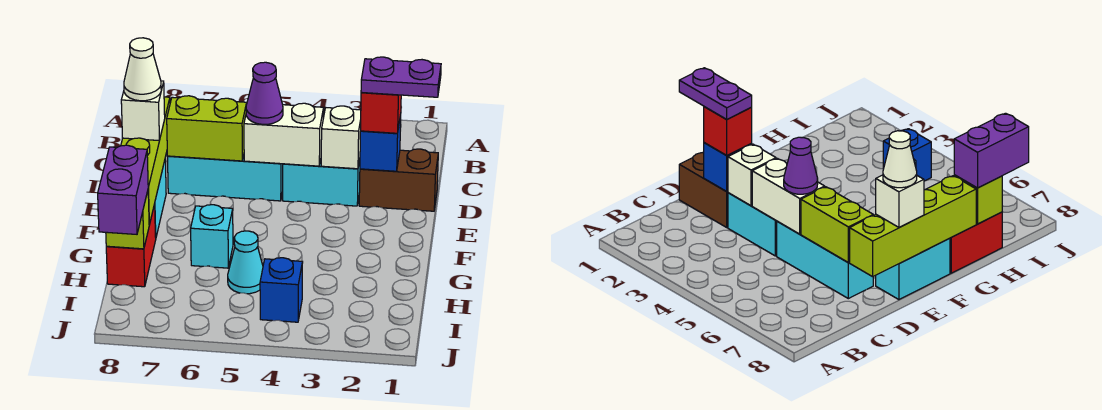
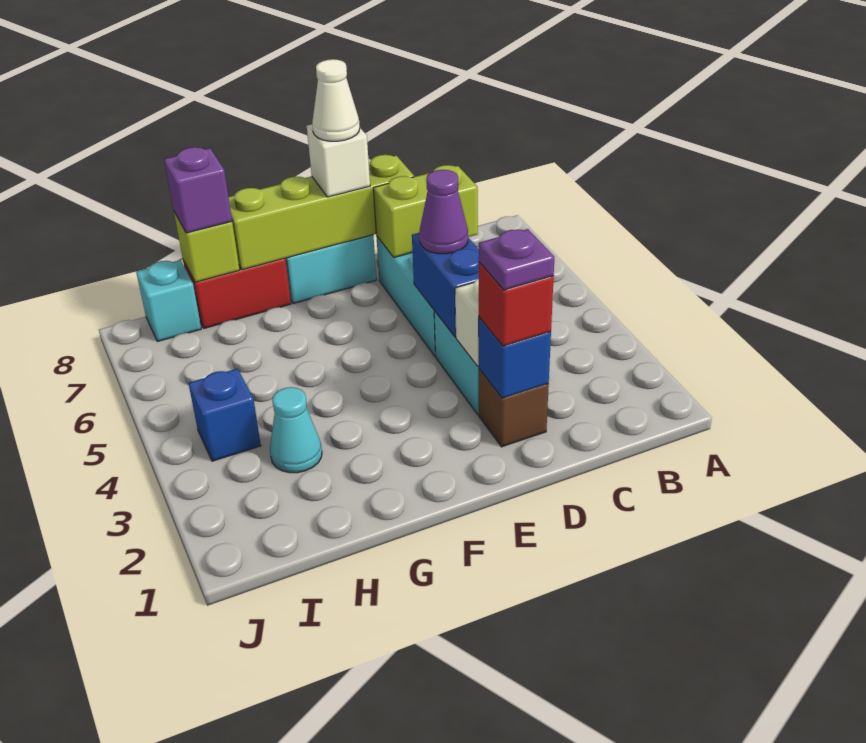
brown 1x2 brick [359,149,438,211] -> brown 1x1 brick [479,369,549,447]
purple 1x2 plate [361,57,441,97] -> purple 1x1 plate [479,229,554,290]
white 1x2 brick [244,103,324,166] -> blue 1x2 brick [412,233,479,337]
lime 1x2 brick [167,96,247,161] -> lime 1x2 brick turned to [373,165,478,258]
cyan 1x1 brick [191,205,233,268] -> cyan 1x1 brick moved to [136,260,201,342]
cyan 1x1 cone [228,231,263,294] -> cyan 1x1 cone moved to [270,387,322,473]
purple 1x2 brick [98,145,148,234] -> purple 1x1 brick [164,147,232,233]

